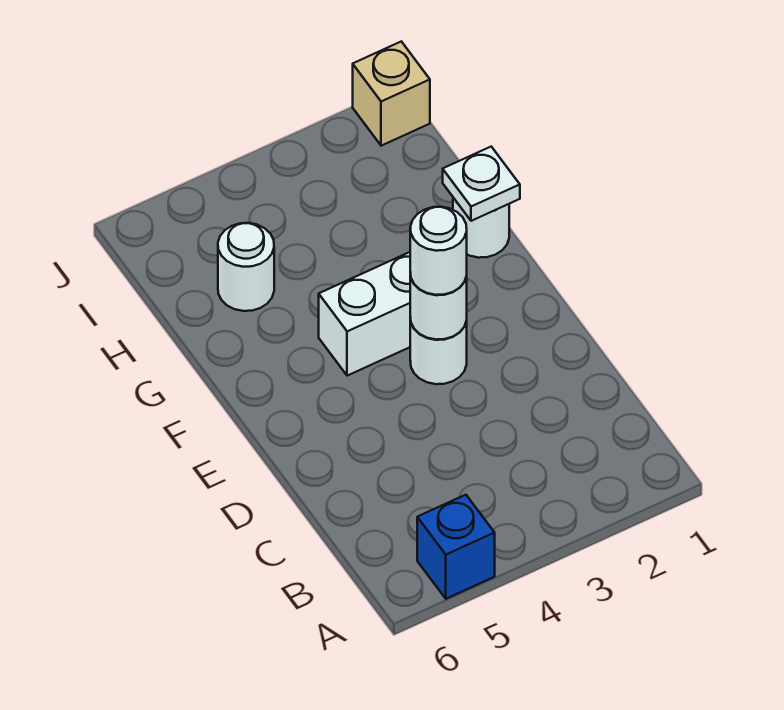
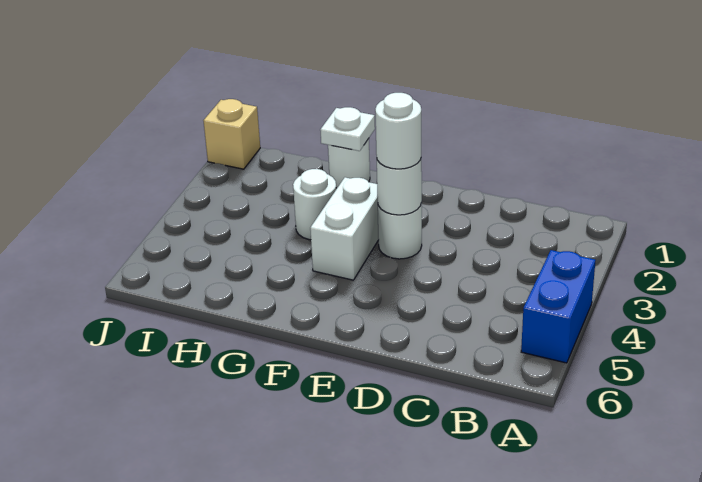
blue 1x1 brick [417,495,495,599] -> blue 1x2 brick [521,250,595,363]
white 1x1 round brick [218,223,274,311] -> white 1x1 round brick moved to [293,169,336,240]

